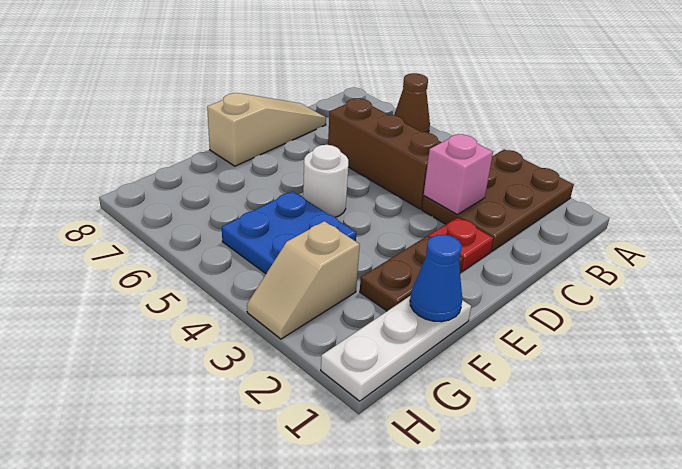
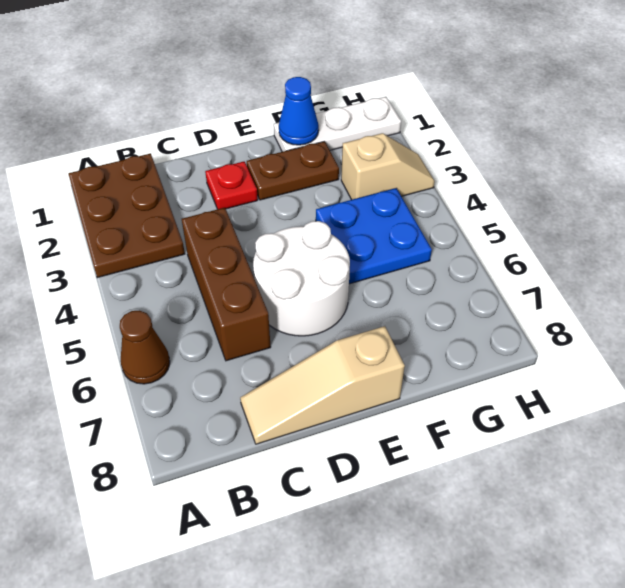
brown 2x3 plate [422,149,574,251] -> brown 2x3 plate turned to [69,153,185,278]
pink 1x1 brick [424,134,493,214] -> none
white 1x1 round brick [303,145,348,217] -> white 2x2 round brick [253,221,350,336]

